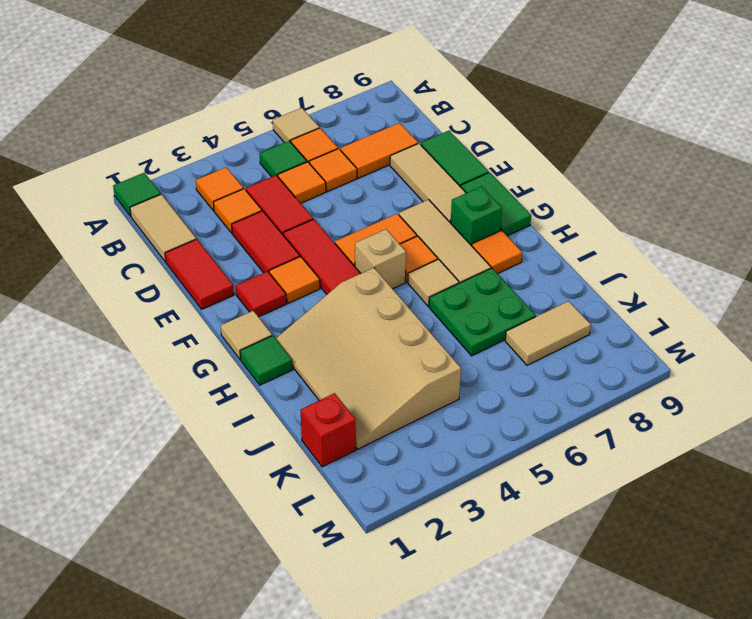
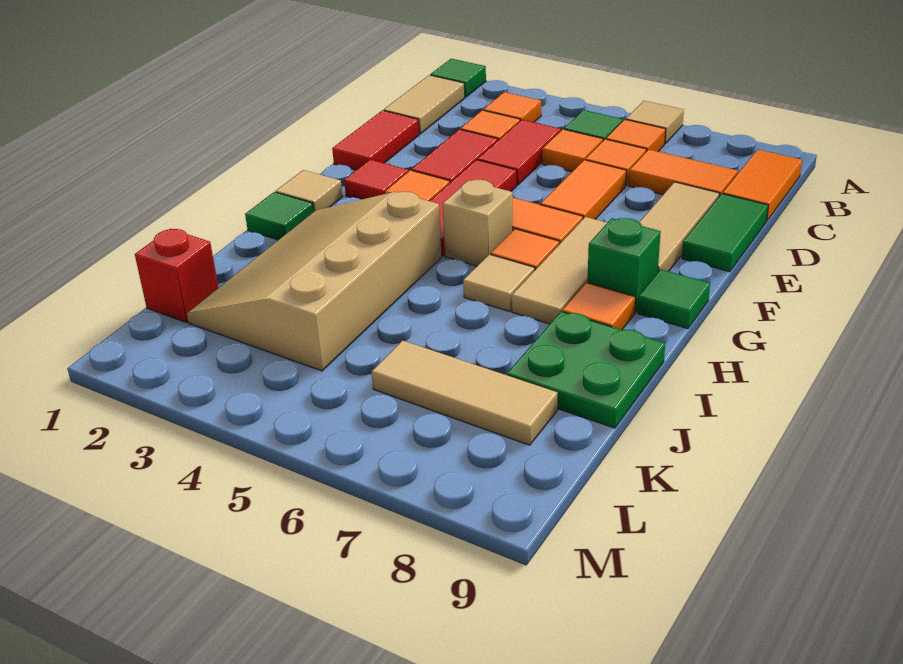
none -> orange 1x2 tile [723,150,802,220]
none -> orange 1x2 tile [540,160,626,219]
green 1x2 tile [461,172,531,236] -> green 1x1 tile [638,269,710,329]
green 2x2 plate [429,268,536,356] -> green 2x2 plate moved to [507,312,665,428]
tan 1x2 tile [505,301,591,365] -> tan 1x3 tile [372,341,557,445]

